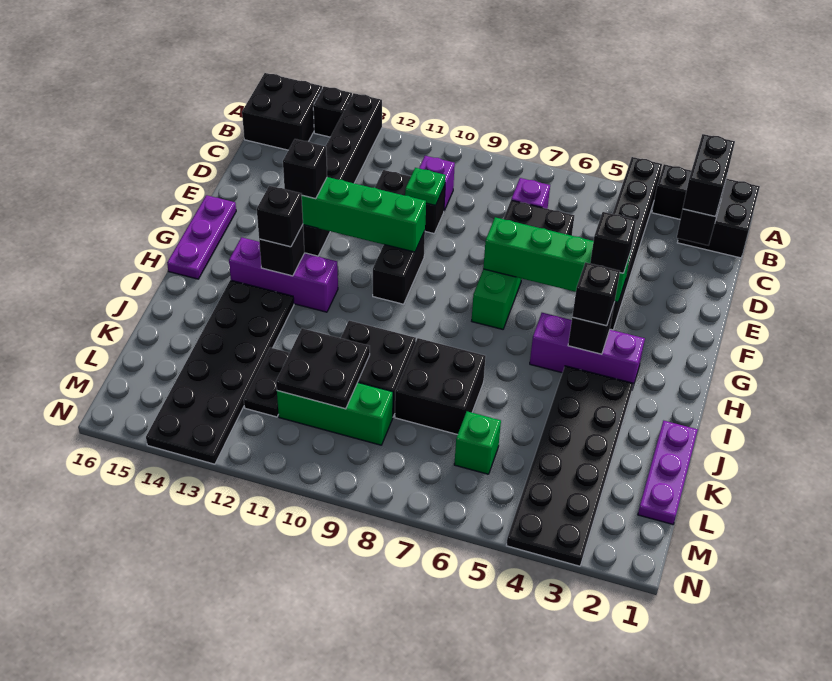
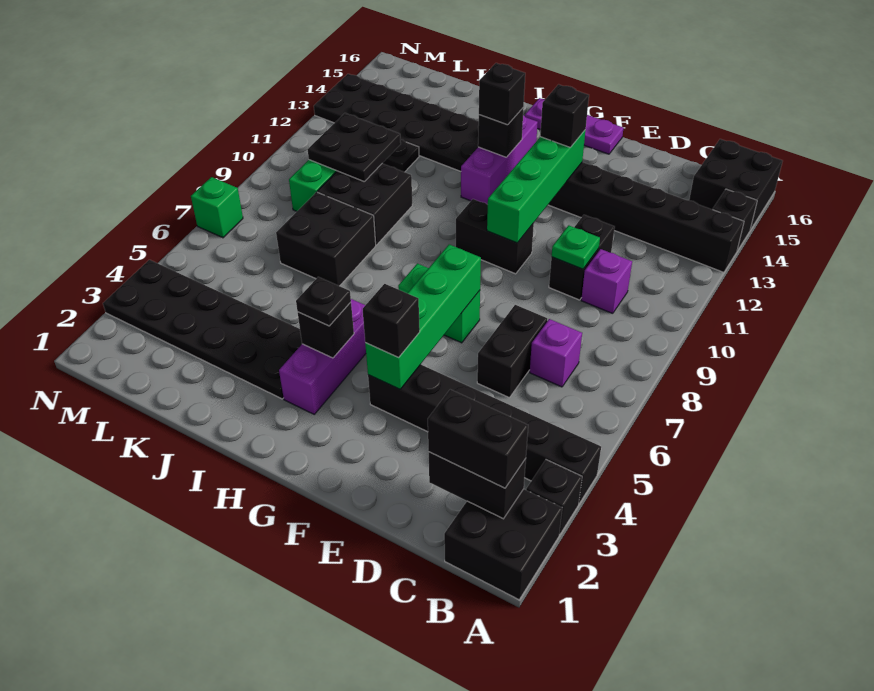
black 1x1 brick [572,262,620,326] -> black 1x1 plate [296,277,351,326]
purple 1x3 plate [638,421,698,524] -> none
green 1x1 brick [454,411,501,474] -> green 1x1 brick moved to [191,177,243,238]

